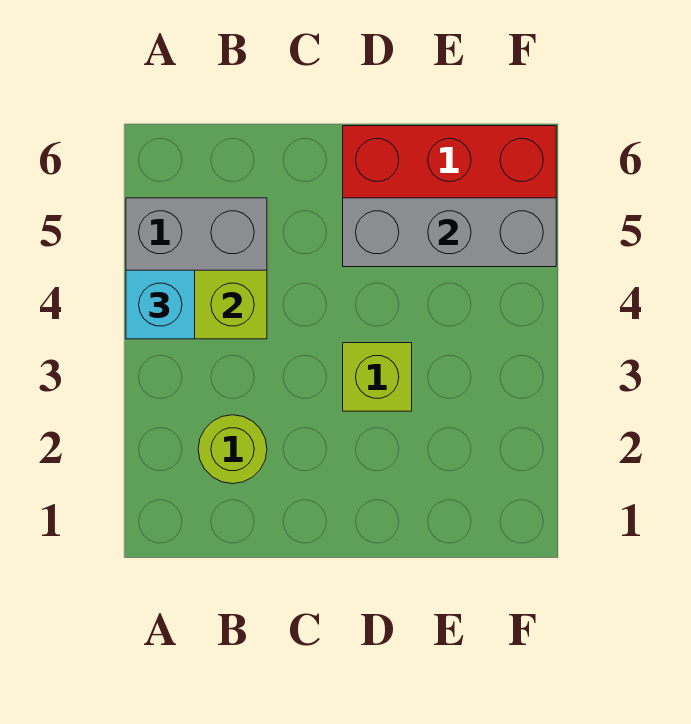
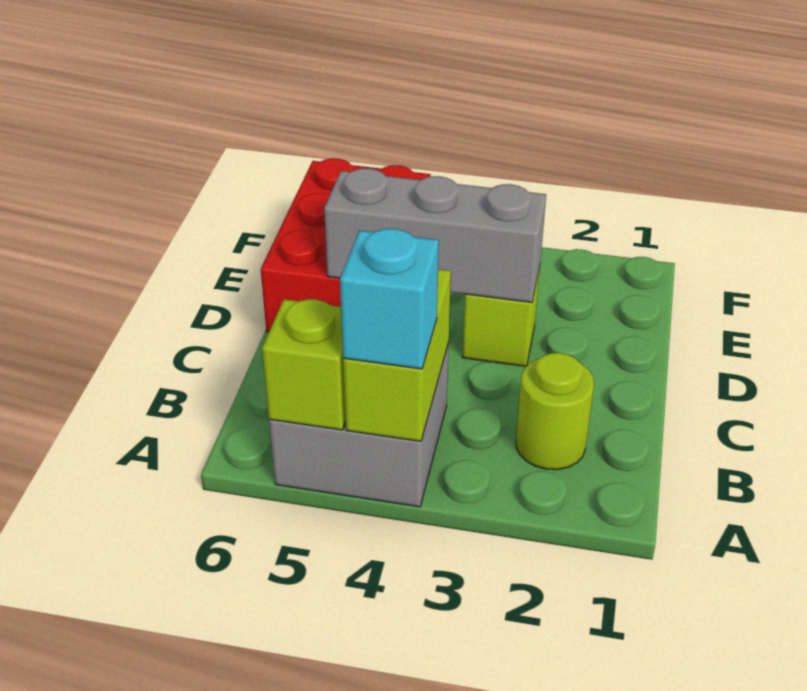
none -> lime 1x1 brick [262,299,346,430]
grey 1x3 brick [343,198,556,267] -> grey 1x3 brick turned to [324,168,546,302]

